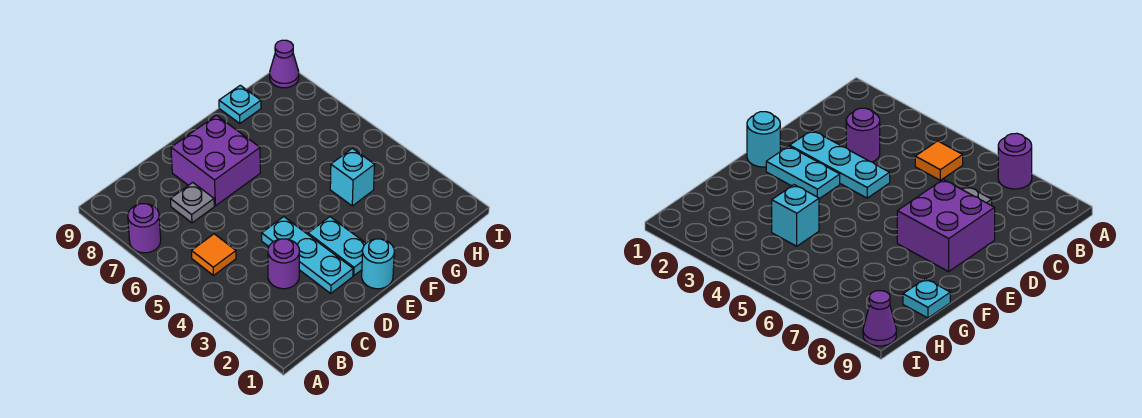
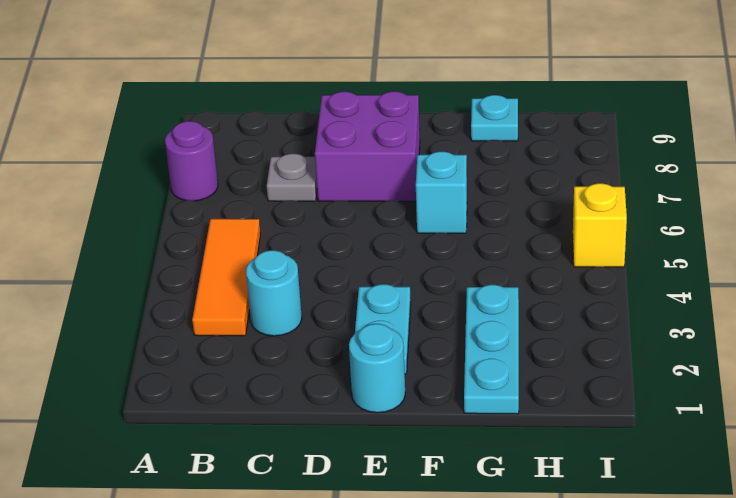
orange 1x1 tile [192,234,236,275] -> orange 1x3 tile [192,219,261,336]
purple 1x1 round brick [268,239,299,289] -> cyan 1x1 round brick [246,250,302,336]
cyan 1x3 plate [262,217,353,293] -> cyan 1x3 plate moved to [464,285,519,414]
cyan 1x1 brick [330,148,375,206] -> cyan 1x1 brick moved to [416,152,467,233]
none -> yellow 1x1 brick [573,183,627,267]
purple 1x1 cone [270,40,299,88] -> none

